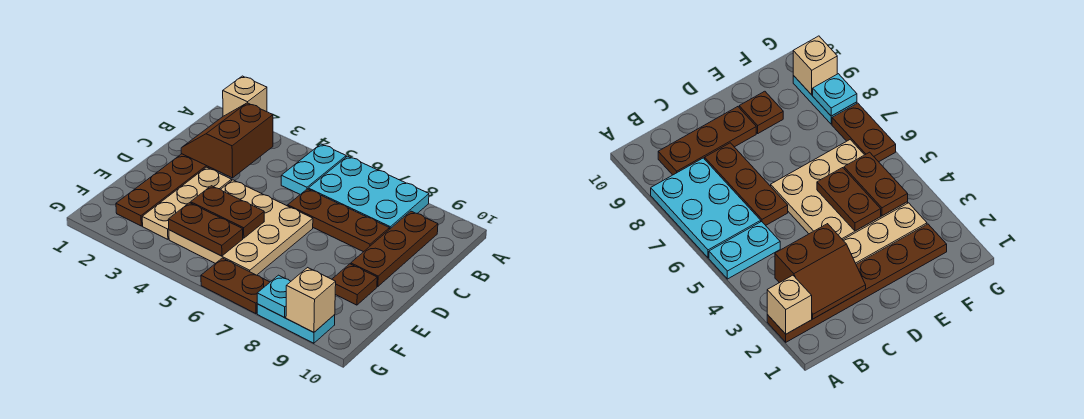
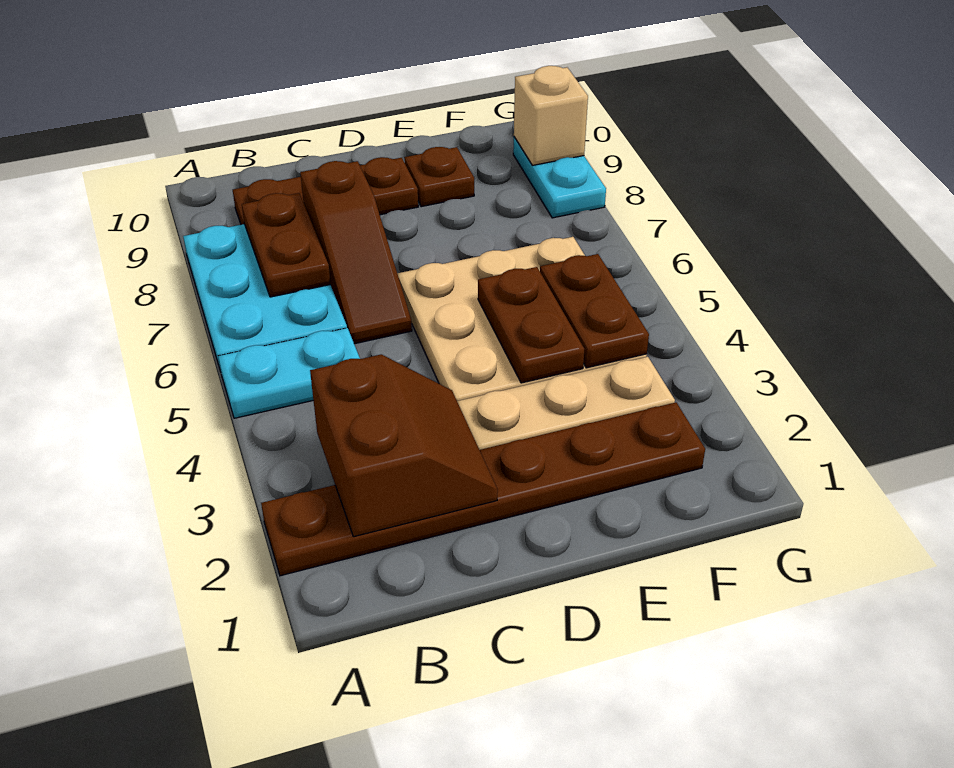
tan 1x1 brick [223,76,267,116] -> none
brown 2x2 slope [181,103,273,178] -> brown 2x2 slope turned to [310,355,498,537]
brown 1x3 plate [288,189,389,252] -> brown 1x3 slope [300,161,412,344]
brown 1x2 plate [201,258,270,314] -> brown 1x2 plate moved to [242,193,331,297]
cyan 1x1 plate [257,275,291,318] -> none

